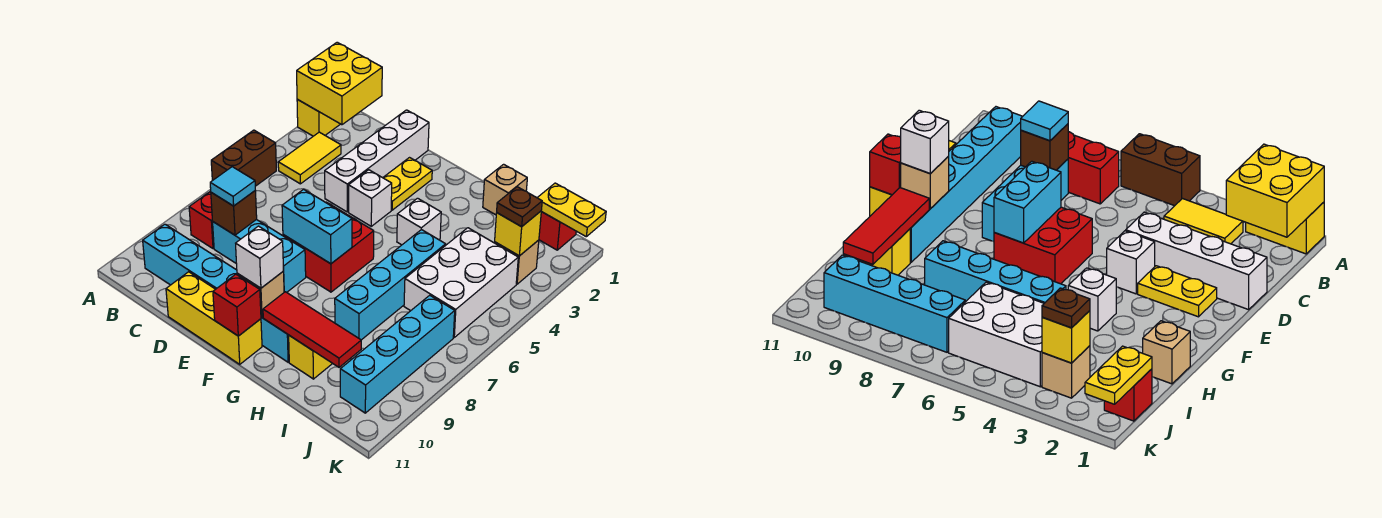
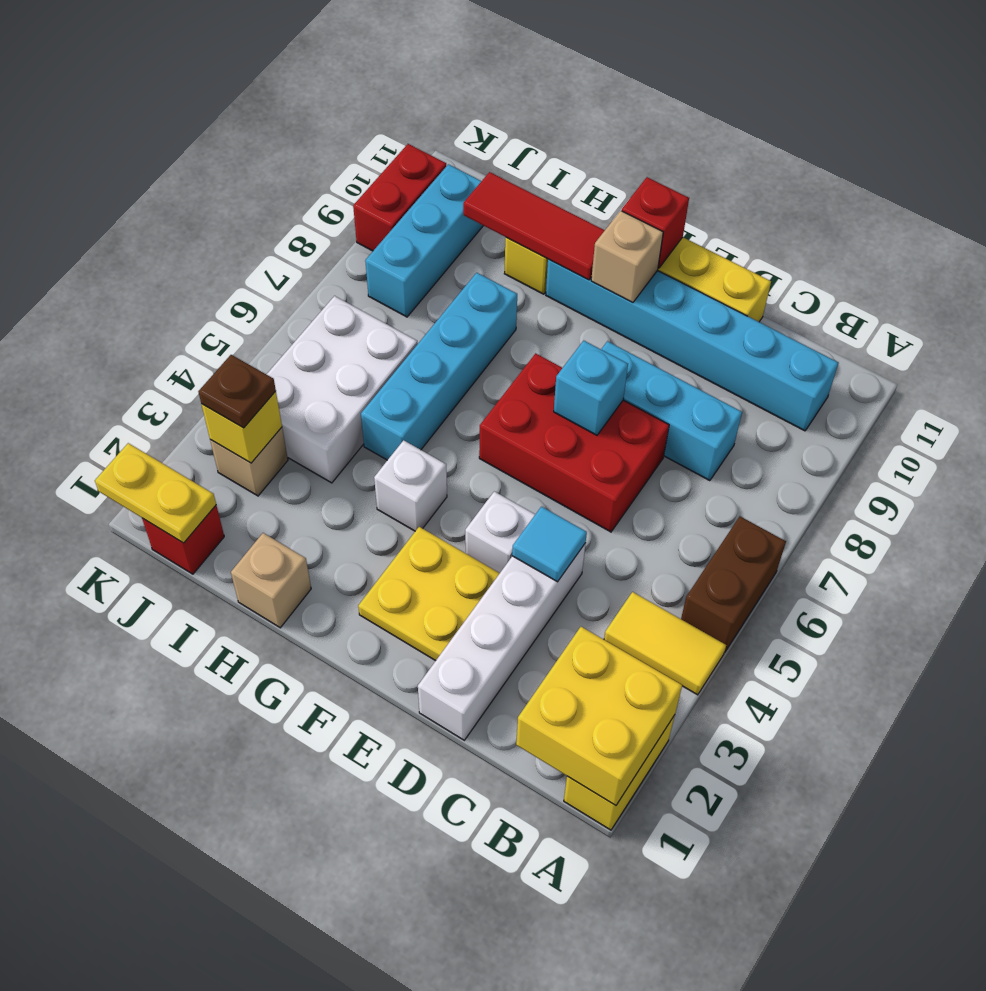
yellow 1x2 tile [278,132,341,184] -> yellow 1x2 tile turned to [604,592,726,695]
red 1x2 brick [189,191,214,249] -> red 1x2 brick moved to [353,144,446,251]
brown 1x1 brick [211,190,257,235] -> none
cyan 1x1 tile [210,167,255,206] -> cyan 1x1 tile moved to [512,507,587,582]
yellow 1x2 plate [383,158,432,210] -> yellow 2x2 plate [358,527,500,661]
red 2x2 brick [283,202,374,292] -> red 2x3 brick [479,353,669,532]
cyan 1x2 brick [282,189,352,264] -> cyan 1x1 brick [554,341,628,435]
white 1x1 brick [236,226,284,288] -> none
cyan 1x4 brick [340,295,455,413] -> cyan 1x3 brick [365,164,483,317]

